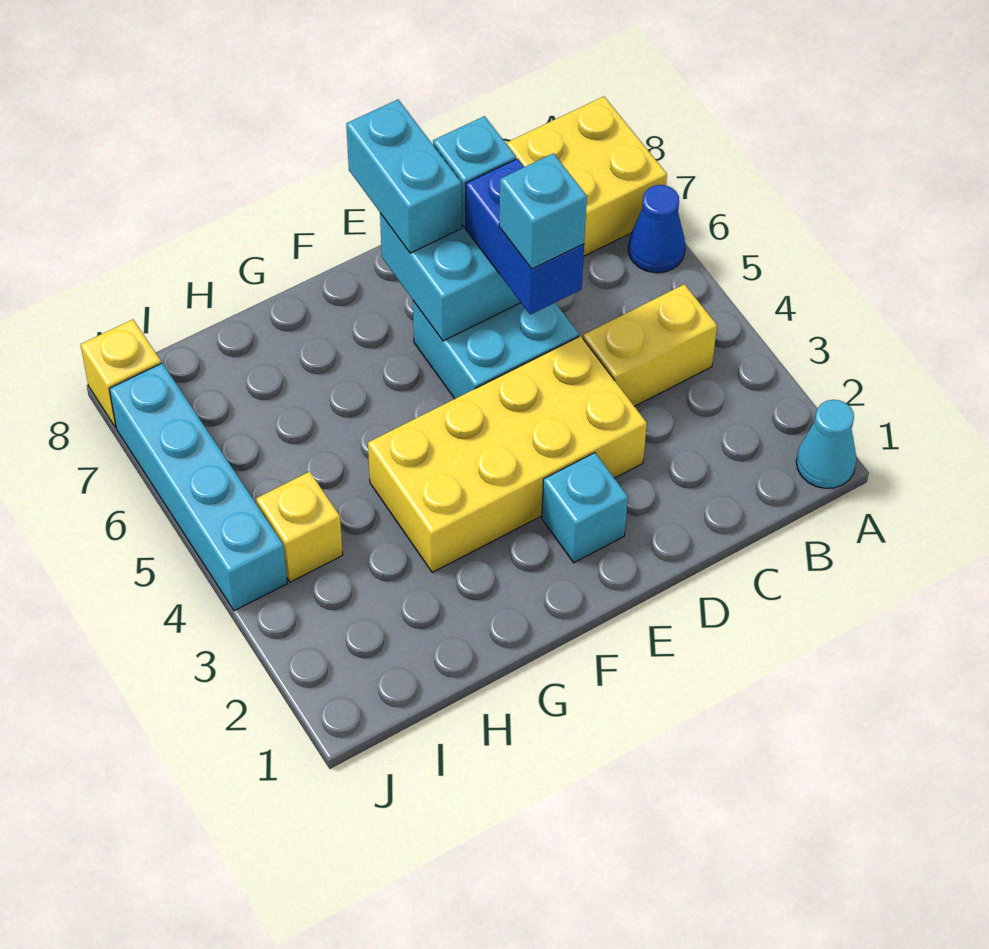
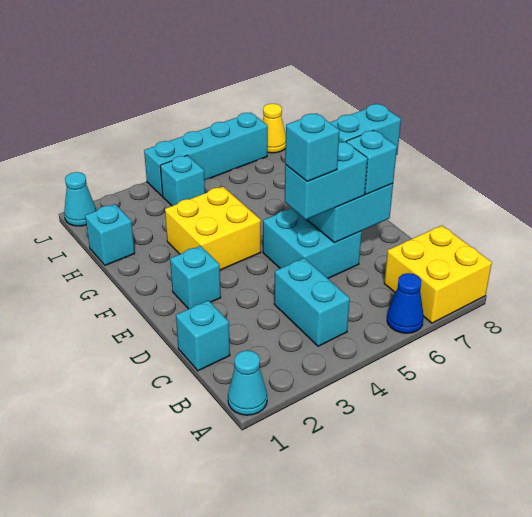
yellow 1x2 brick [583,284,717,406] -> cyan 1x2 brick [274,258,350,346]
none -> cyan 1x1 brick [176,300,230,371]
yellow 2x4 brick [368,336,647,572] -> yellow 2x2 brick [165,187,261,270]
blue 1x2 brick [466,159,584,315] -> cyan 1x2 brick [285,142,368,220]
none -> cyan 1x1 brick [85,204,135,265]
yellow 1x1 brick [256,472,343,582] -> cyan 1x1 brick [160,155,205,206]
none -> cyan 1x1 cone [64,172,96,226]
yellow 1x1 brick [80,320,161,427] -> yellow 1x1 cone [263,104,286,153]

